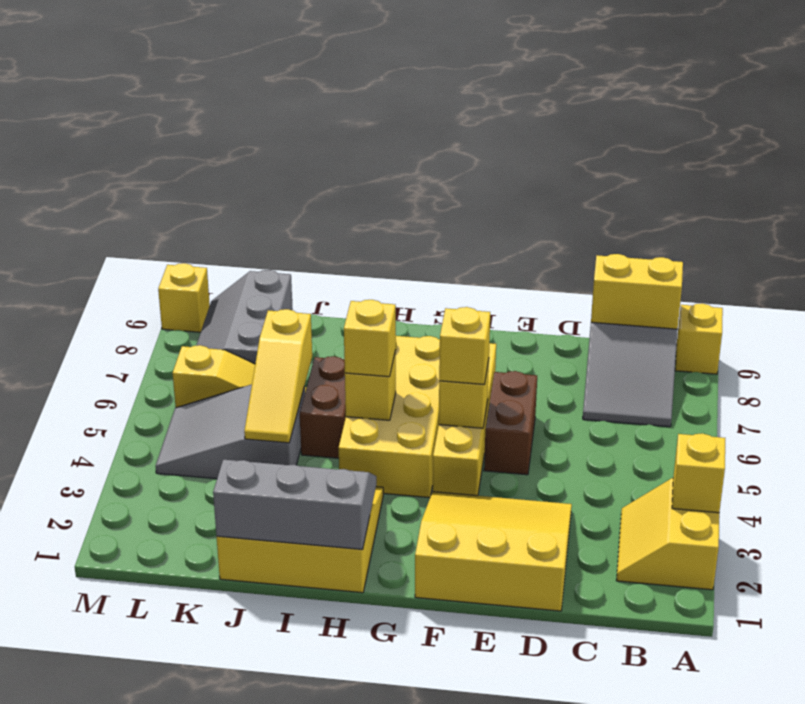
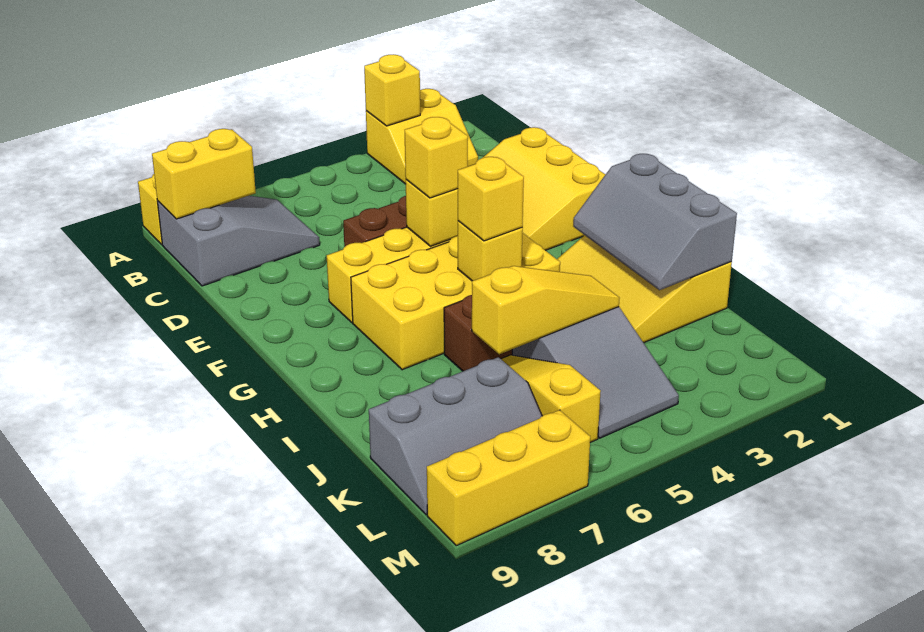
yellow 1x2 brick [591,254,683,329] -> yellow 1x2 brick turned to [152,129,256,219]
yellow 1x1 brick [158,263,210,332] -> yellow 1x3 brick [427,410,590,546]

